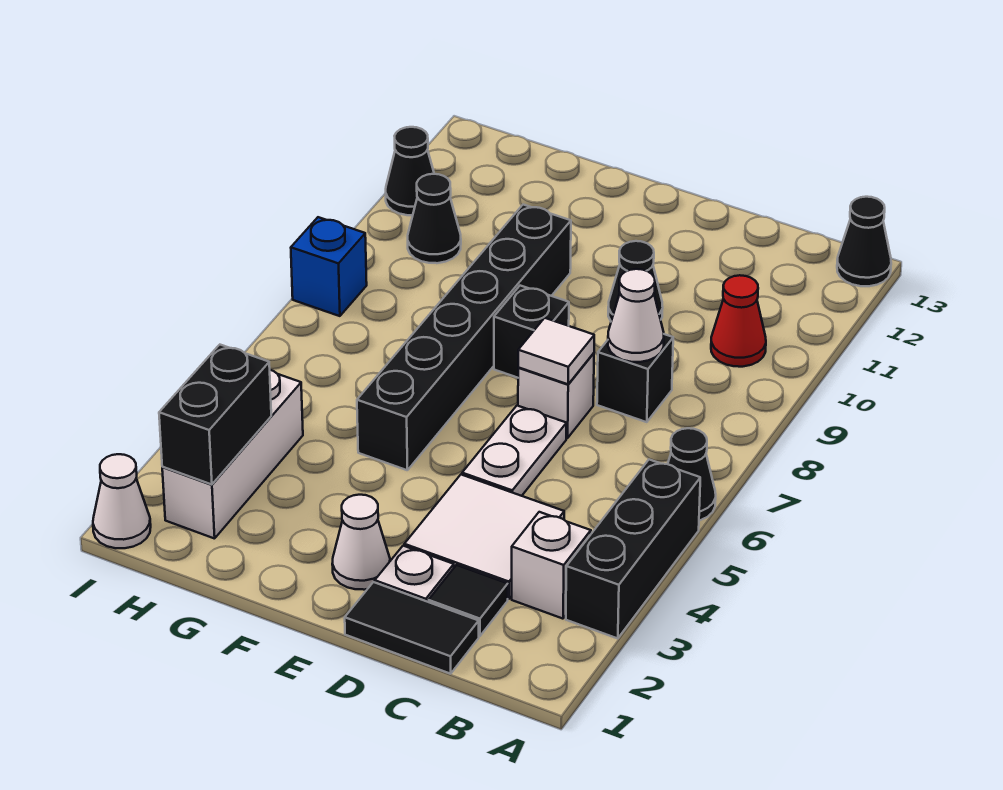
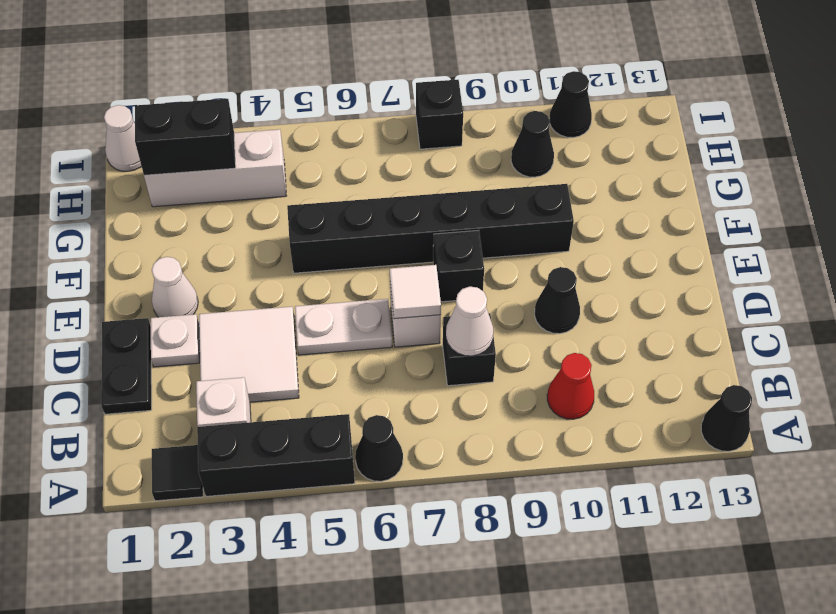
black 1x2 tile [345,582,479,674] -> black 1x2 plate [101,318,152,414]
black 1x1 tile [429,565,508,636] -> black 1x1 tile moved to [152,445,203,501]
blue 1x1 brick [291,217,367,316] -> black 1x1 brick [416,80,463,149]

